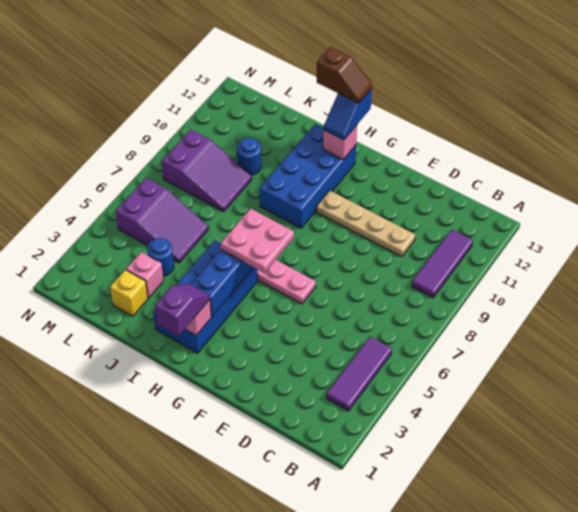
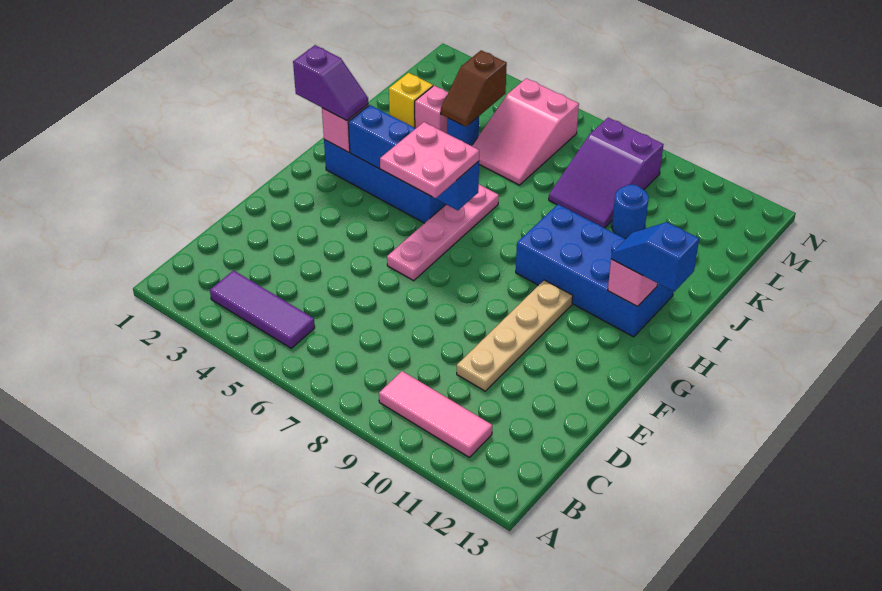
purple 1x3 tile [412,230,473,298] -> pink 1x3 tile [379,371,492,457]
brown 1x2 slope [317,47,372,103] -> brown 1x2 slope moved to [441,50,507,127]
purple 2x3 slope [116,178,209,263] -> pink 2x3 slope [472,78,579,185]

